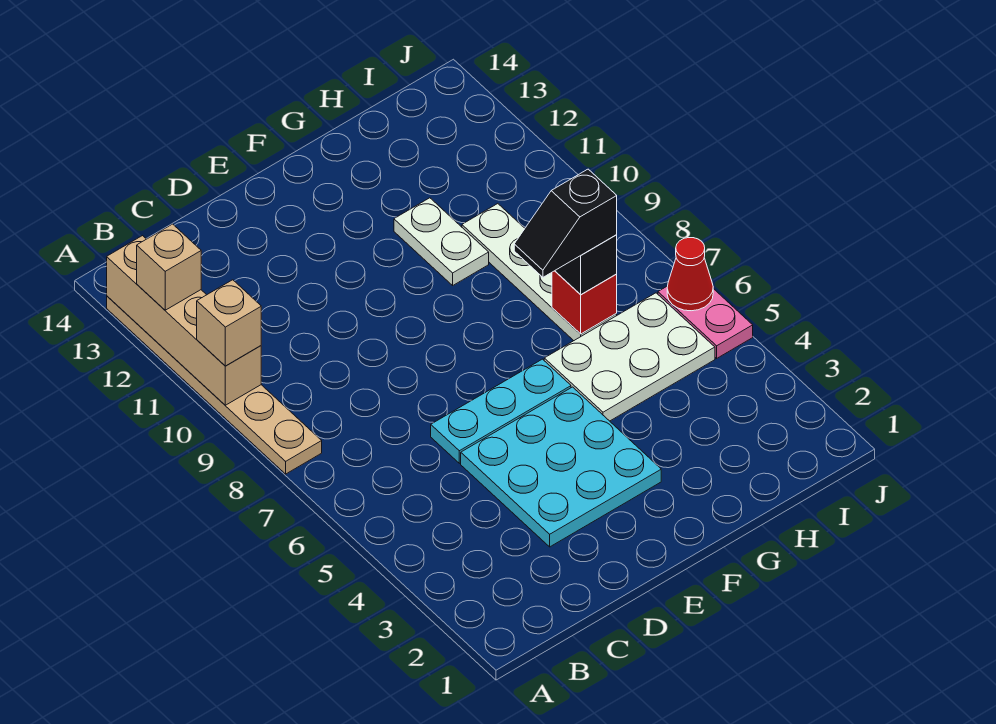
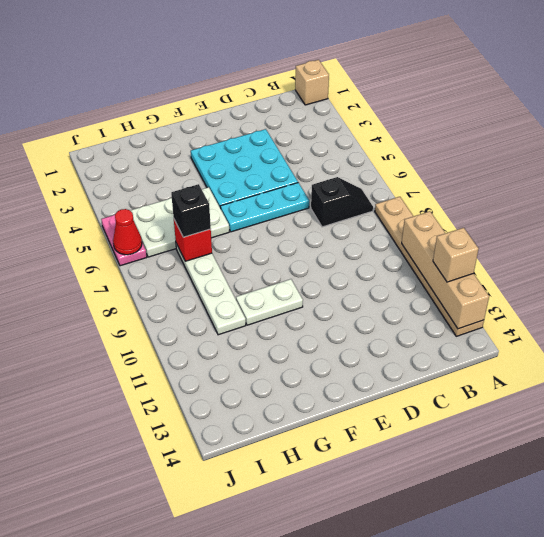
tan 1x1 brick [197,280,261,366] -> tan 1x1 brick moved to [295,60,329,105]
black 1x2 slope [514,169,617,277] -> black 1x2 slope moved to [311,177,373,227]
white 1x2 plate [394,198,489,285] -> white 1x2 plate turned to [236,279,303,325]

